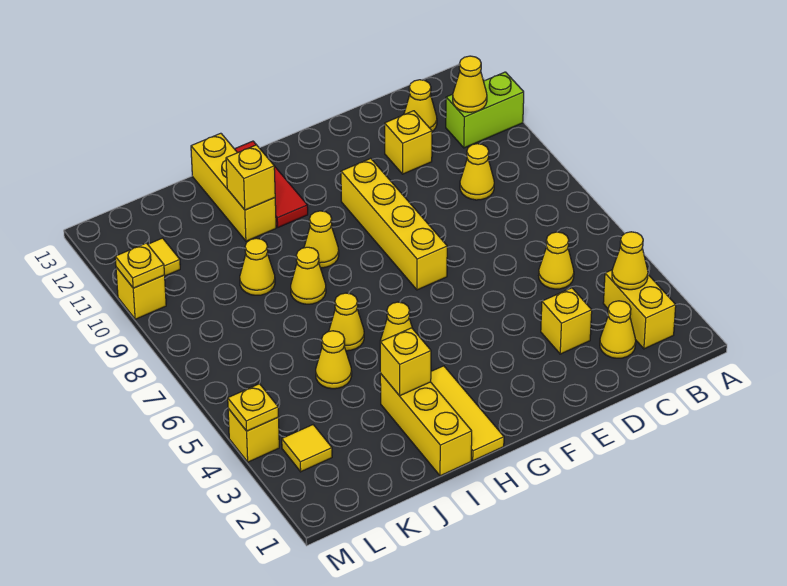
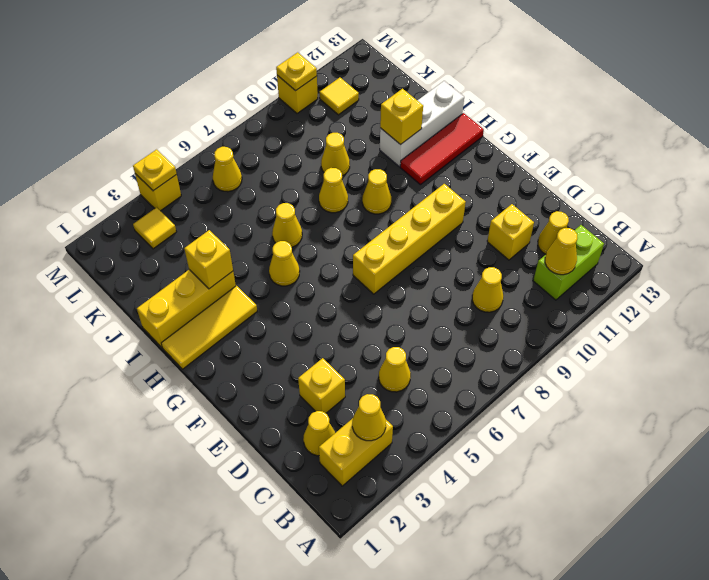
lime 1x2 brick [446,72,524,148] -> lime 1x2 brick turned to [533,225,604,300]
yellow 1x3 brick [191,133,276,241] -> white 1x3 brick [380,81,464,167]
yellow 1x1 cone [316,331,352,389] -> yellow 1x1 cone moved to [213,147,242,192]

